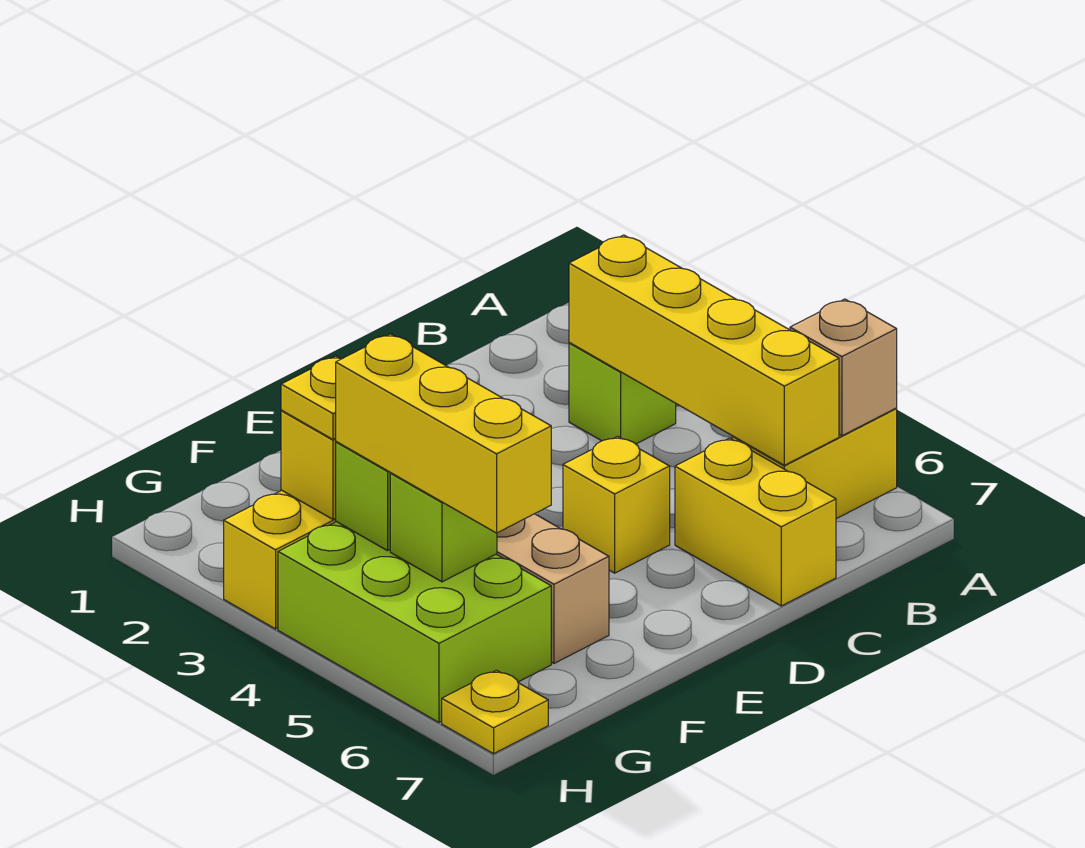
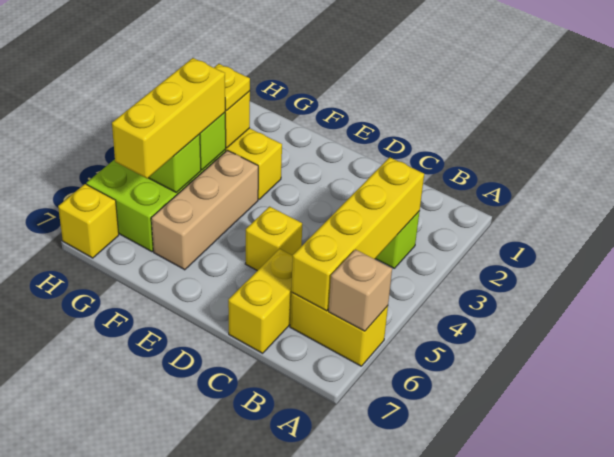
yellow 1x1 plate [442,670,548,754] -> yellow 1x1 brick [58,184,119,258]

